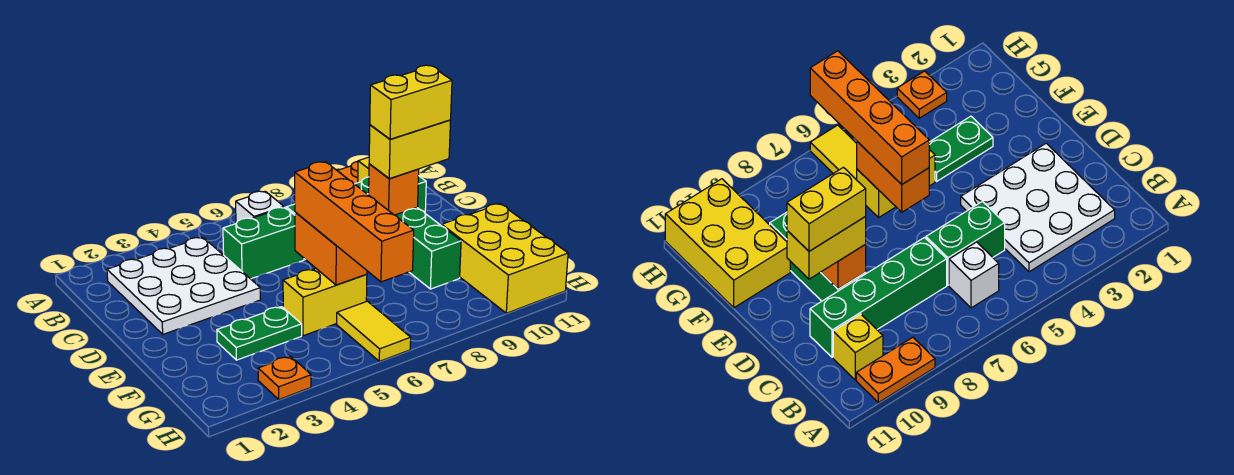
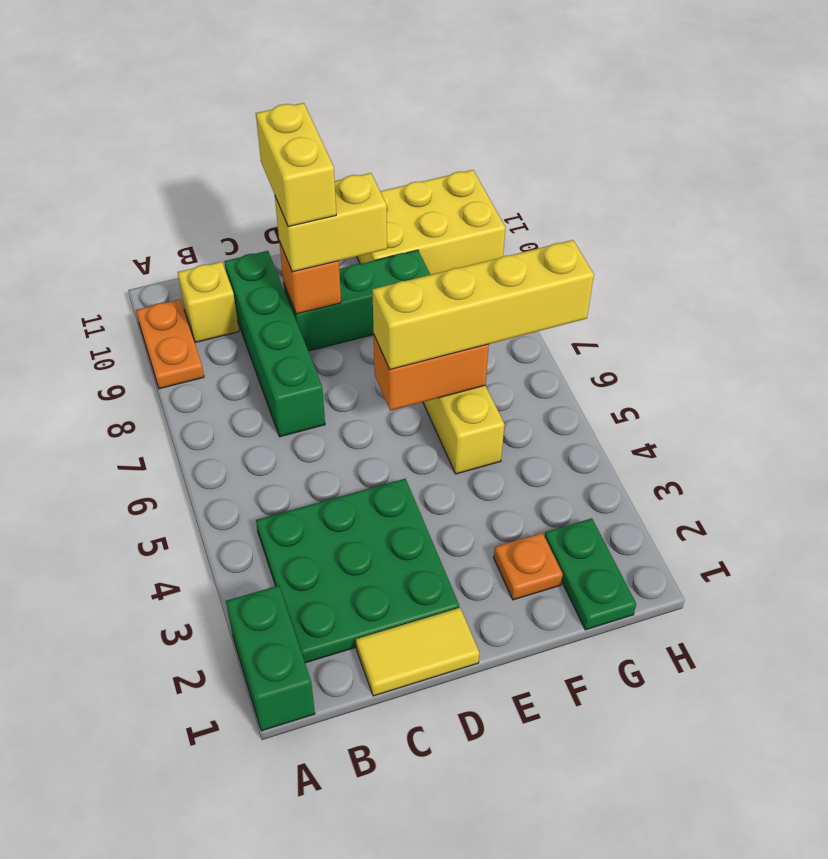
white 3x3 plate [107,237,261,334] -> green 3x3 plate [256,479,459,663]
white 1x1 brick [236,191,284,223] -> none
green 1x2 brick [223,207,304,279] -> green 1x2 brick moved to [226,586,315,731]
yellow 1x2 brick [369,120,451,179] -> yellow 1x2 brick turned to [275,173,387,272]
orange 1x4 brick [295,162,414,282] -> yellow 1x4 brick [372,240,594,369]
green 1x2 plate [217,307,302,360] -> green 1x2 plate moved to [544,518,636,630]
yellow 1x2 tile [337,301,411,361] -> yellow 1x2 tile moved to [356,608,479,696]
orange 1x1 plate [258,356,311,399] -> orange 1x1 plate moved to [494,533,563,600]

